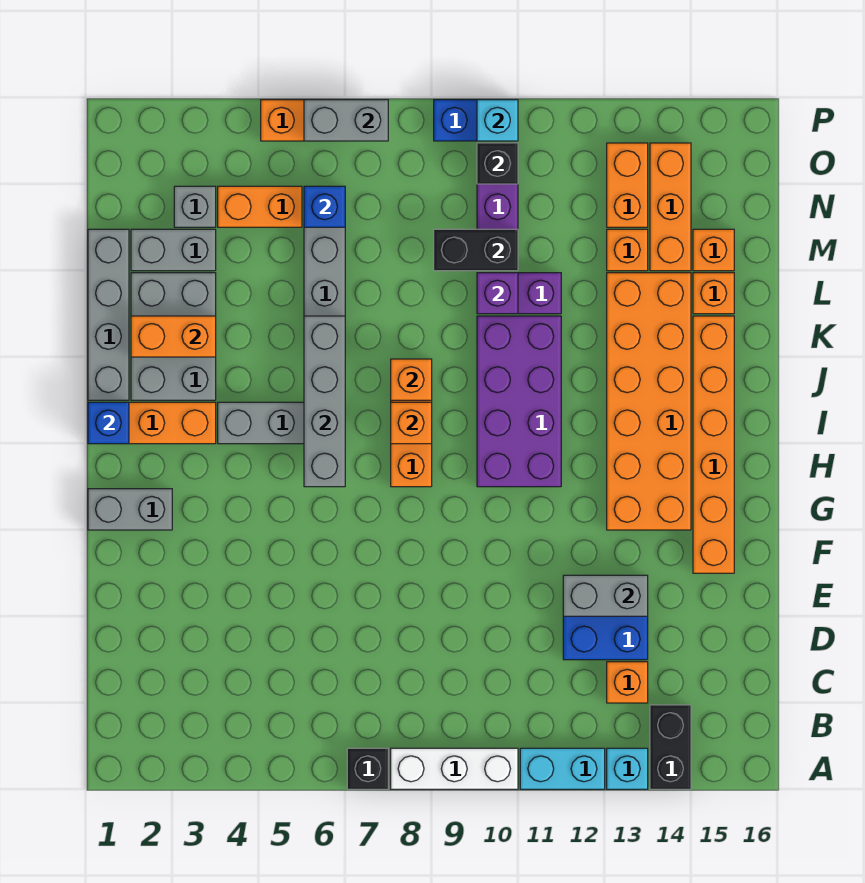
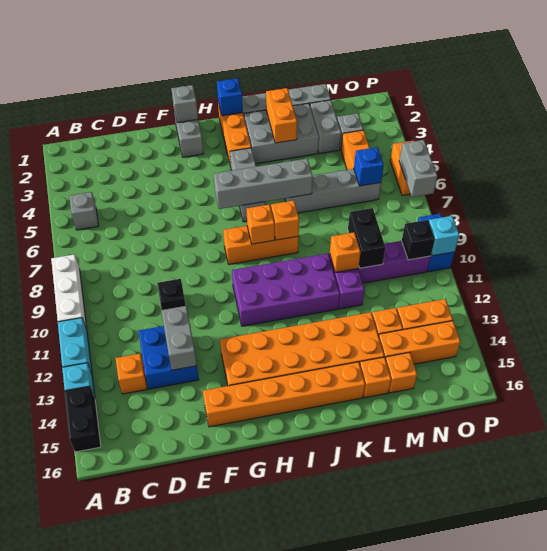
black 1x1 brick [347,748,388,789] -> black 1x1 brick moved to [157,279,186,310]
black 1x2 brick [650,705,691,789] -> black 1x2 brick turned to [65,387,101,452]
none -> grey 1x1 brick [69,192,99,230]
none -> grey 1x1 brick [171,85,198,123]
purple 1x1 brick [477,273,518,314] -> orange 1x1 brick [330,232,361,272]

